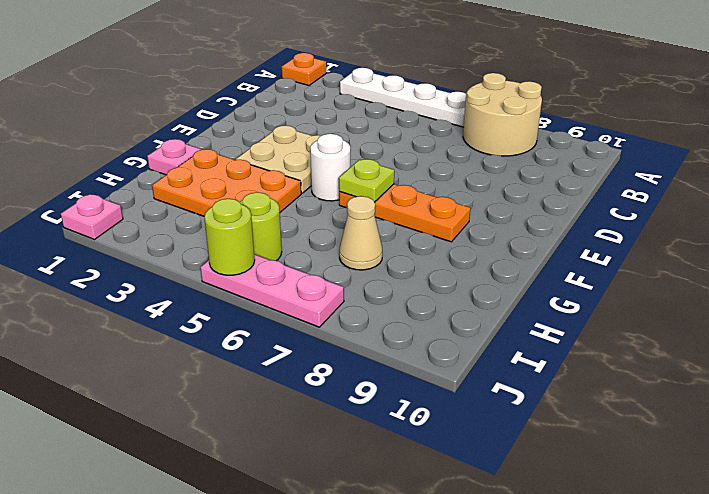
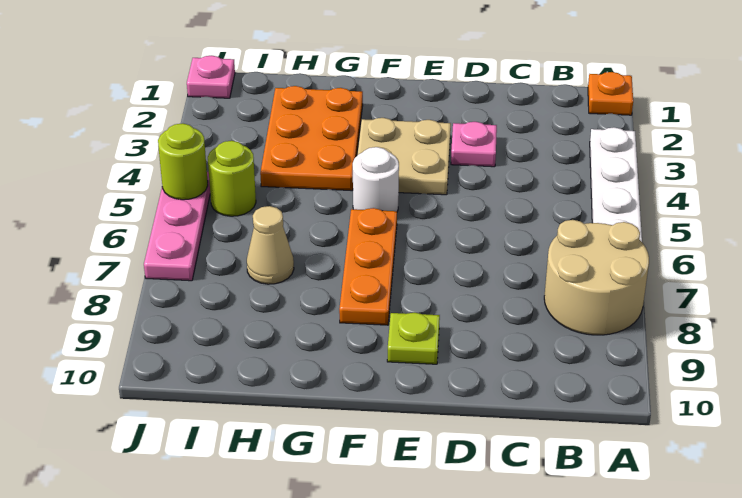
lime 1x1 plate [339,159,394,202] -> lime 1x1 plate moved to [387,313,440,364]
pink 1x1 plate [147,139,201,175] -> pink 1x1 plate moved to [451,122,497,167]

